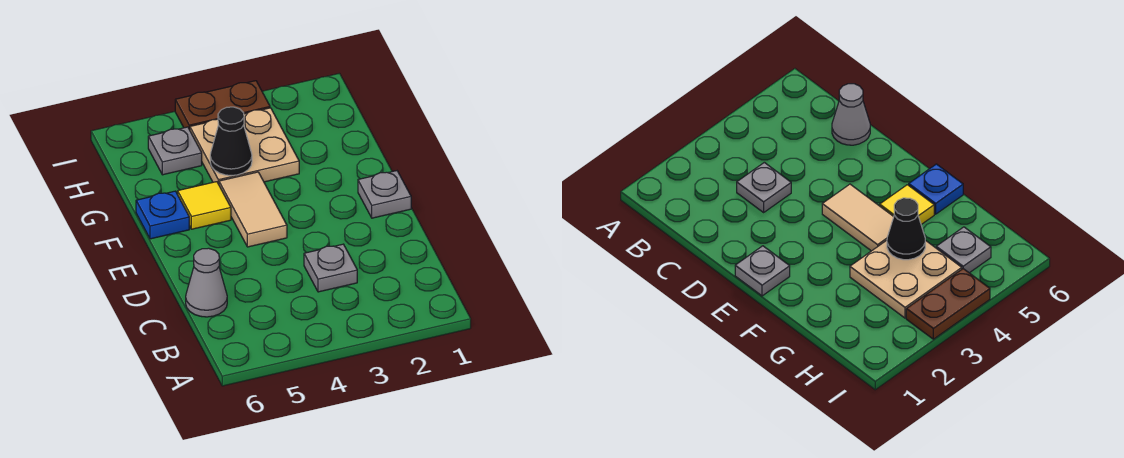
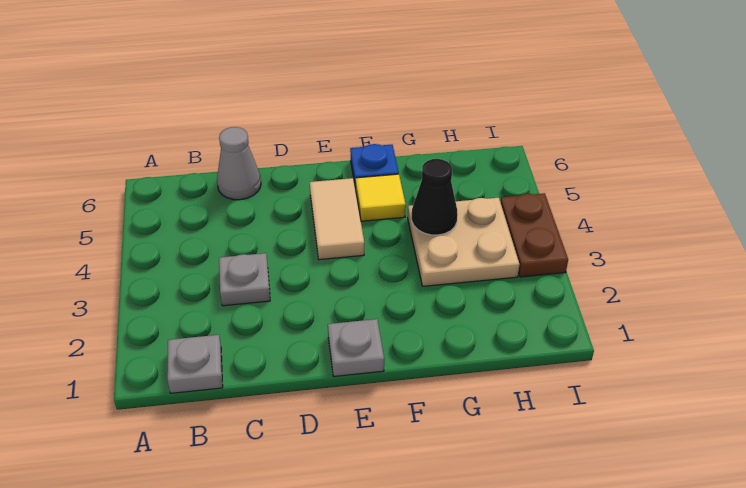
tan 1x2 tile [219,172,287,247] -> tan 1x2 tile turned to [310,178,364,260]
grey 1x1 plate [148,127,202,175] -> grey 1x1 plate moved to [167,335,223,393]

